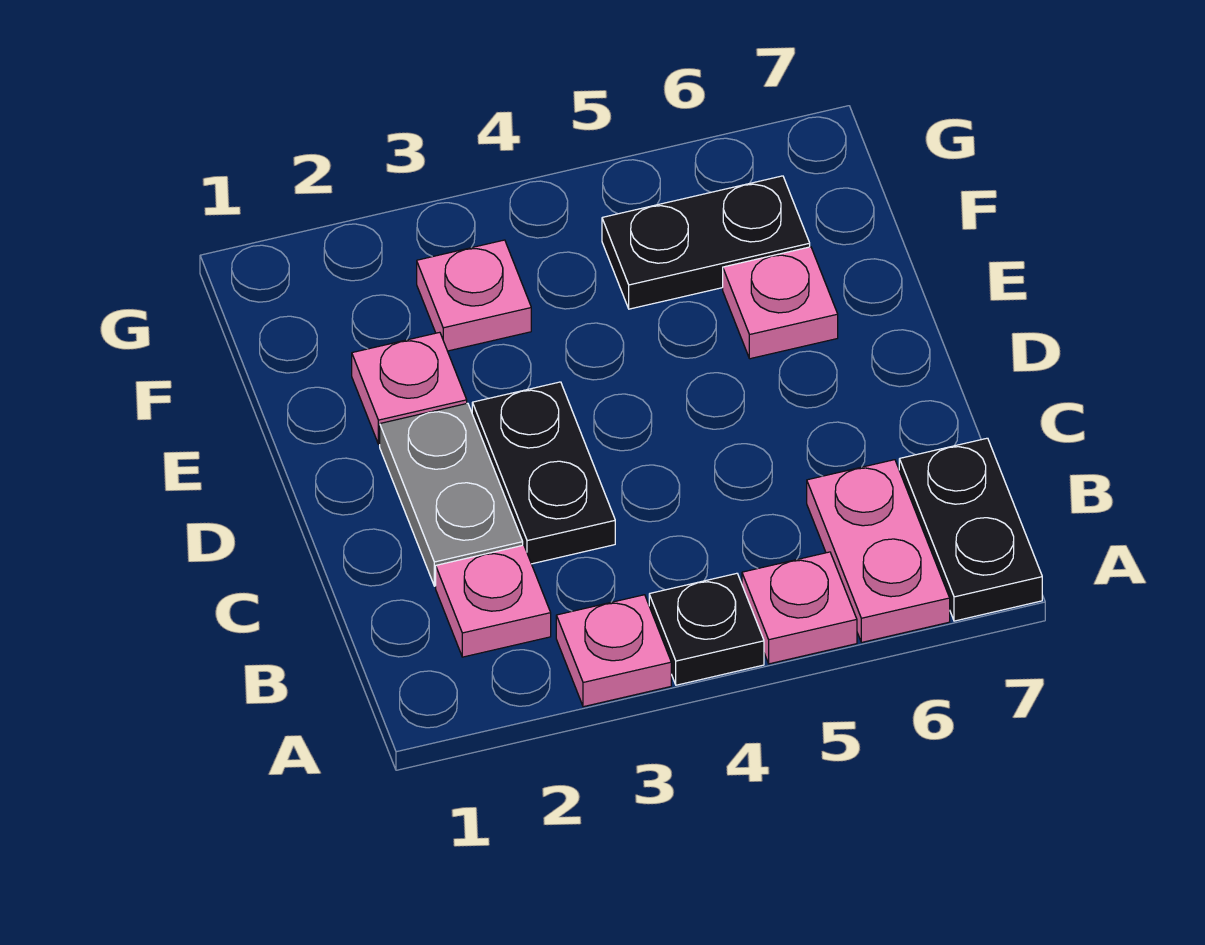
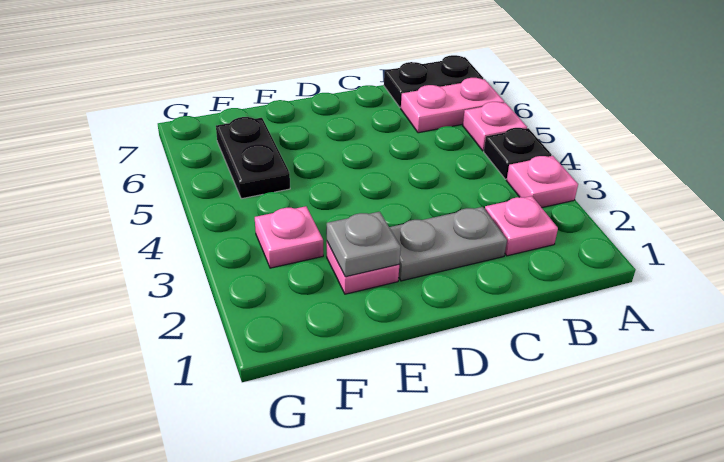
black 1x2 plate [472,382,615,564] -> none
none -> grey 1x1 plate [327,212,401,277]
pink 1x1 plate [723,247,838,359] -> none

